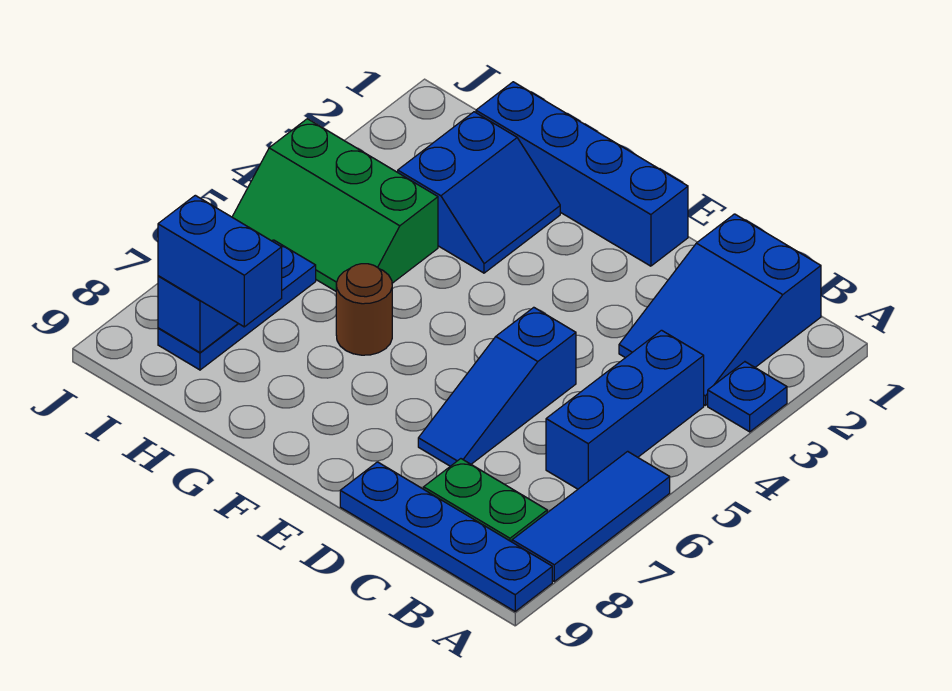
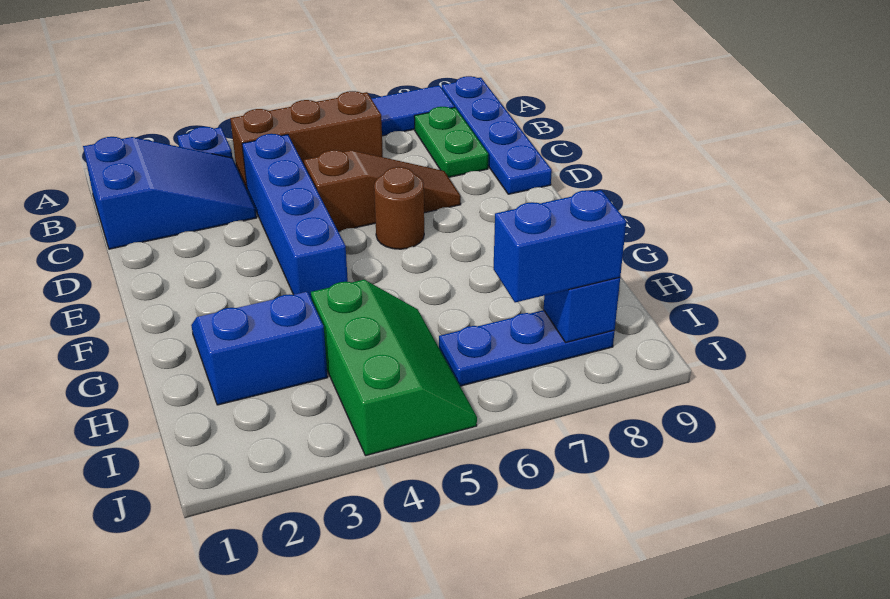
blue 1x3 brick [546,330,704,489] -> brown 1x3 brick [230,91,383,188]
blue 1x3 slope [418,307,576,466] -> brown 1x3 slope [304,150,461,231]
blue 1x4 brick [476,82,688,266] -> blue 1x4 brick moved to [242,134,348,298]
brown 1x1 round brick [336,264,392,355] -> brown 1x1 round brick moved to [374,167,424,249]
blue 1x2 brick [158,195,282,327] -> blue 1x2 brick turned to [494,190,626,302]

